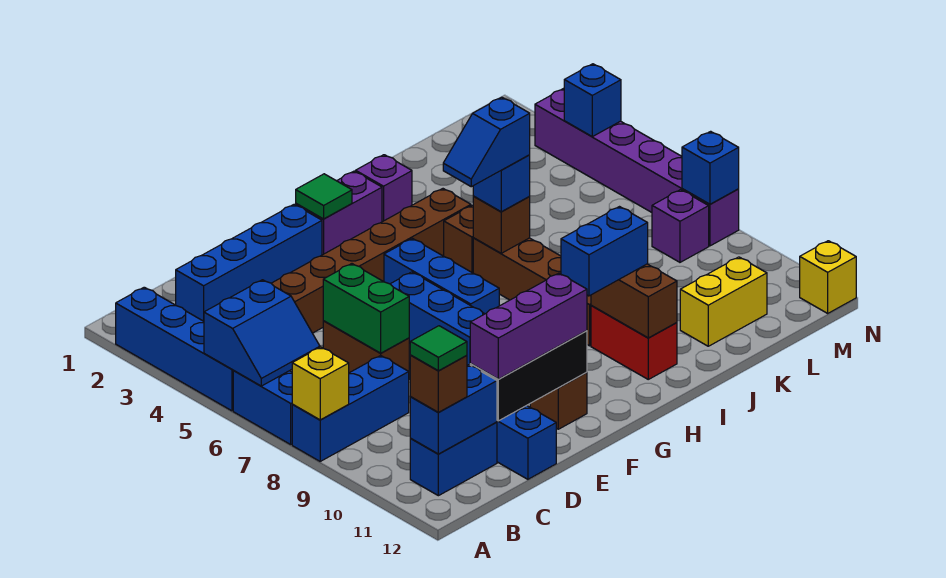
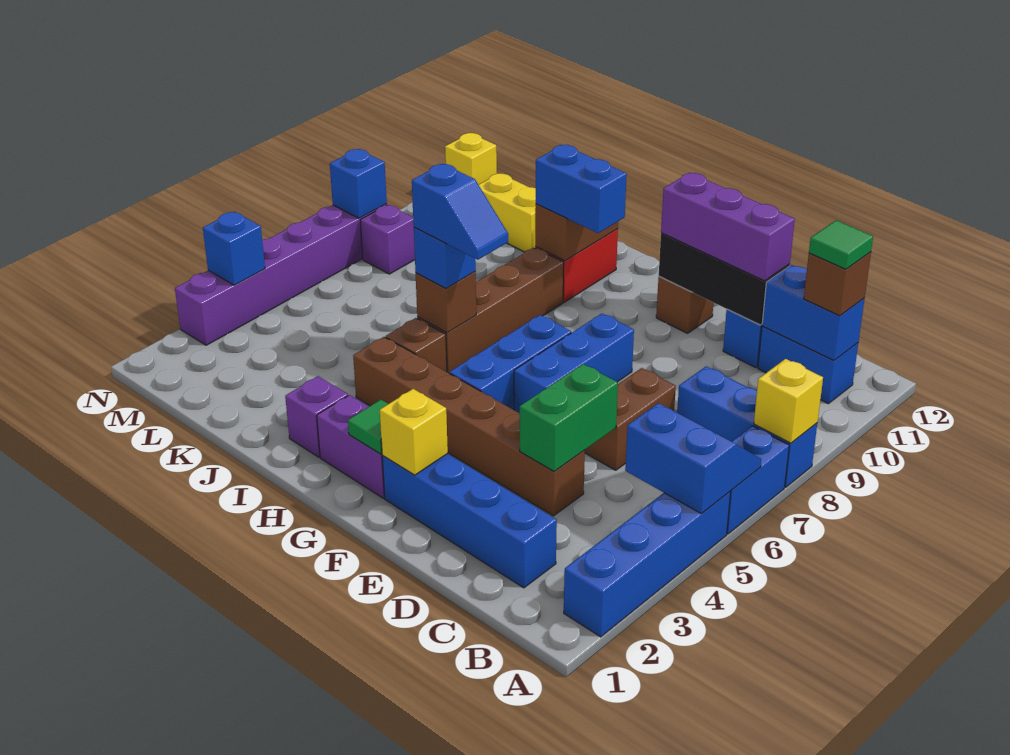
green 1x2 brick [323,264,409,353] -> green 1x2 brick moved to [520,364,618,471]
none -> yellow 1x1 brick [380,389,448,475]

